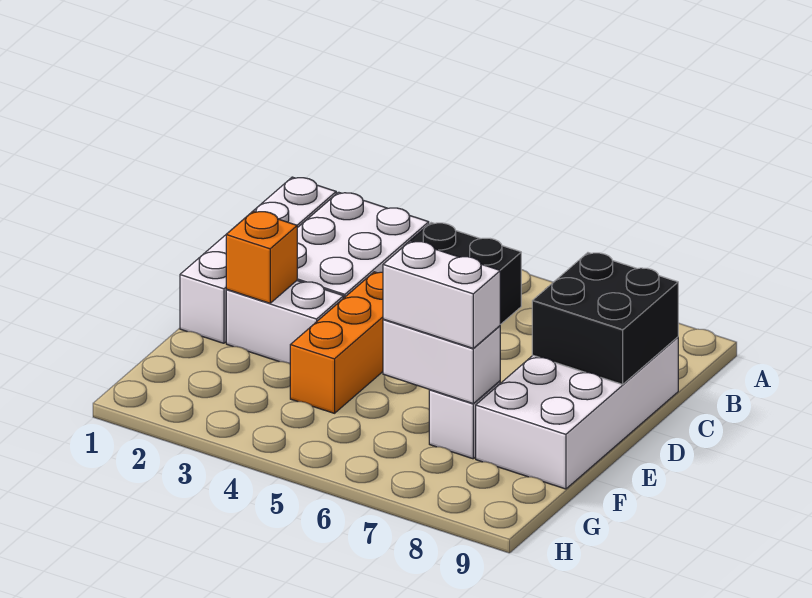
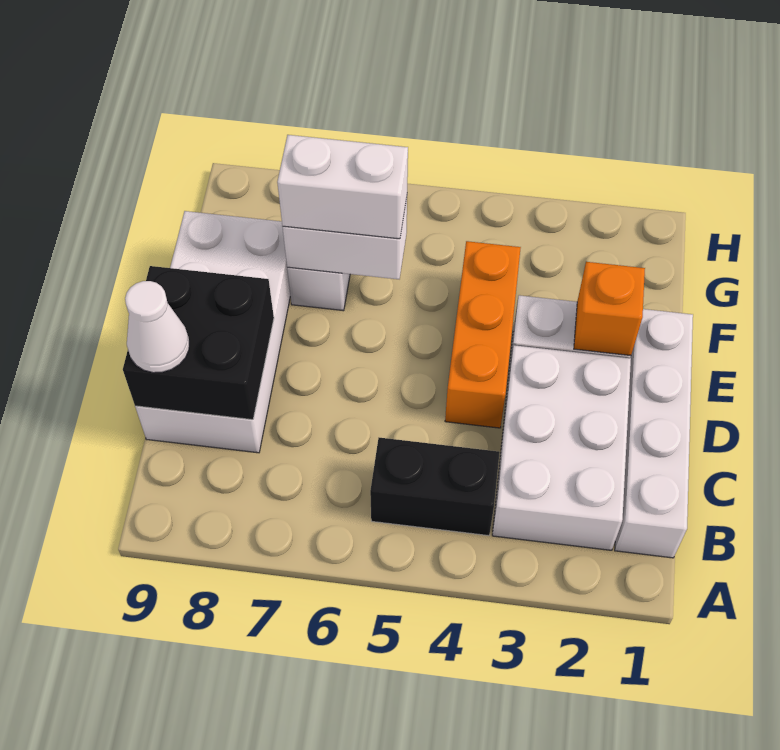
none -> white 1x1 cone [125,281,189,373]

